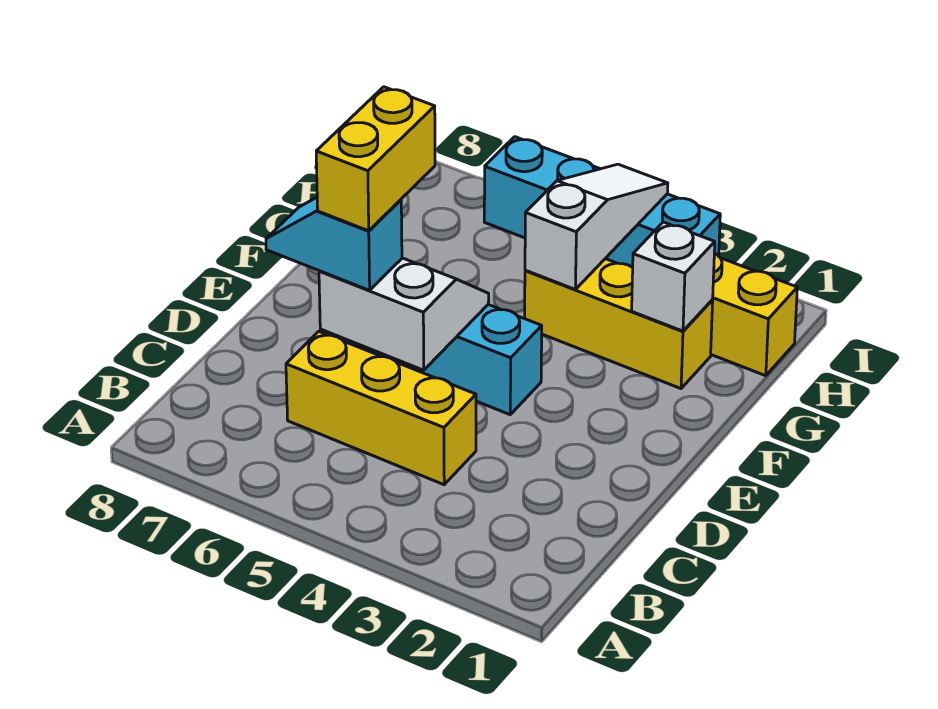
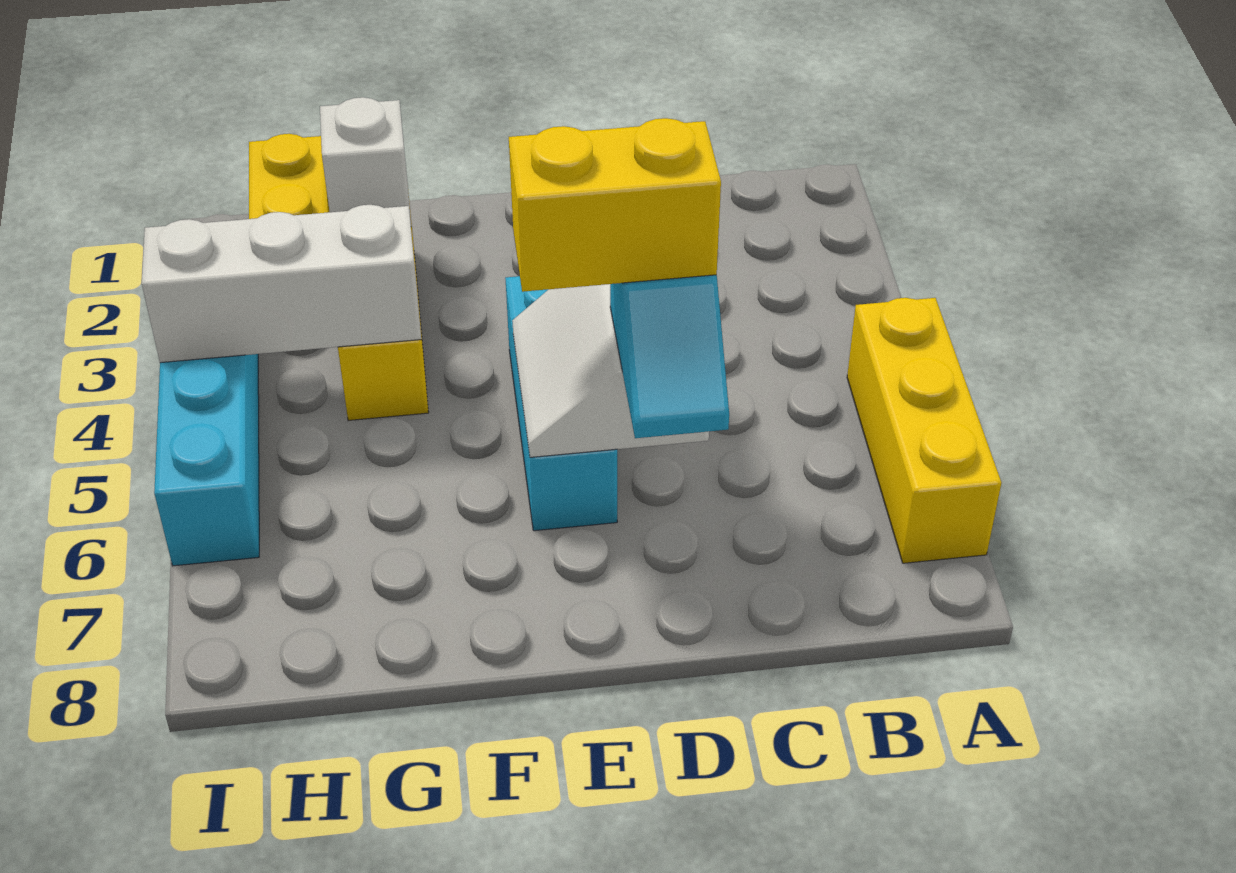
yellow 1x3 brick [286,331,476,485] -> yellow 1x3 brick moved to [847,298,1001,563]
white 1x3 slope [525,164,668,289] -> white 1x3 brick [142,205,421,363]

